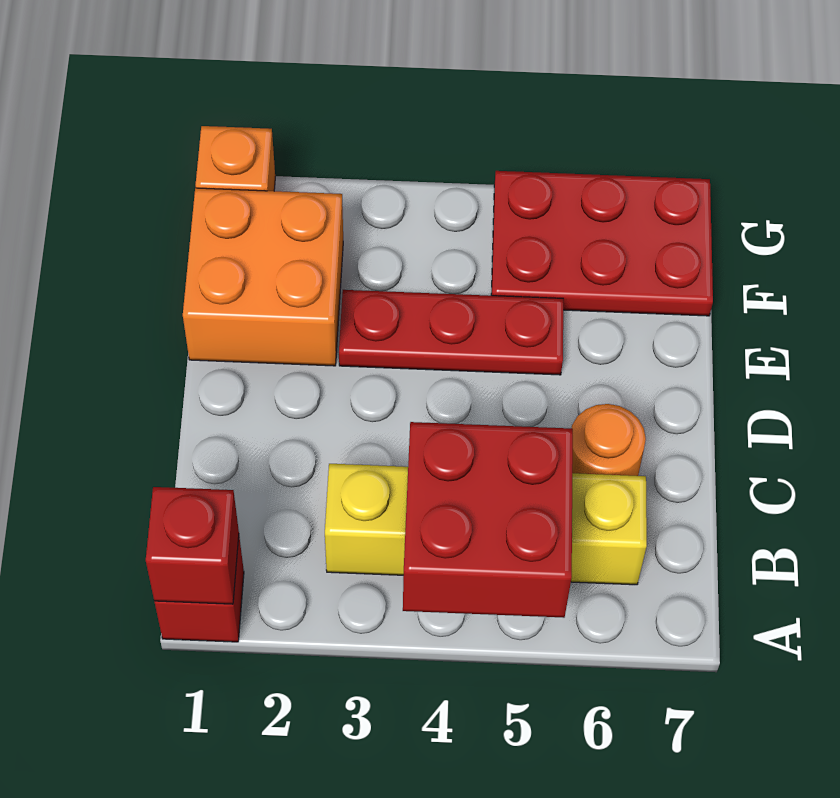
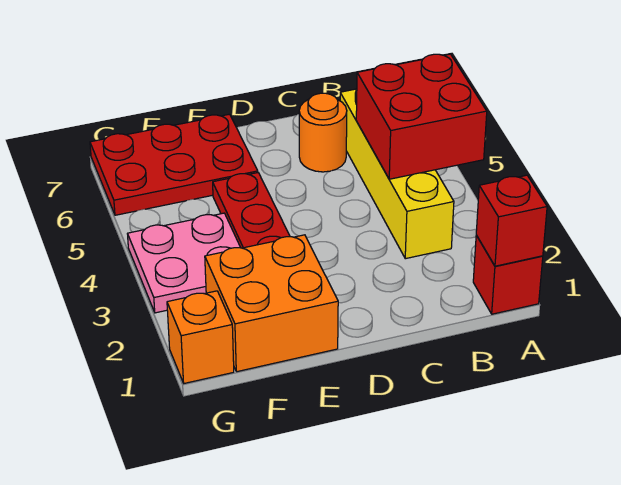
none -> pink 2x2 plate [128,213,240,313]
red 2x3 plate [491,171,713,316] -> red 2x3 plate turned to [90,114,258,215]

